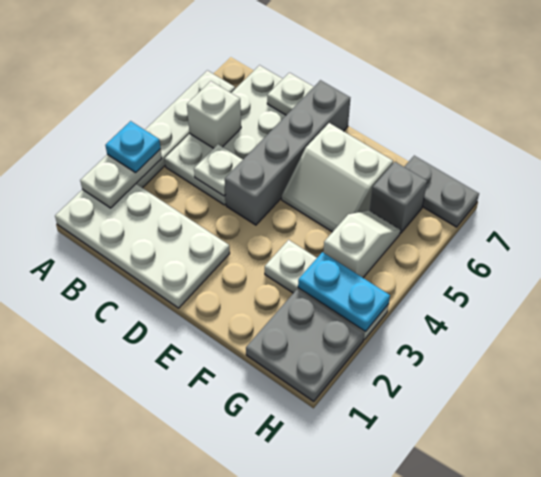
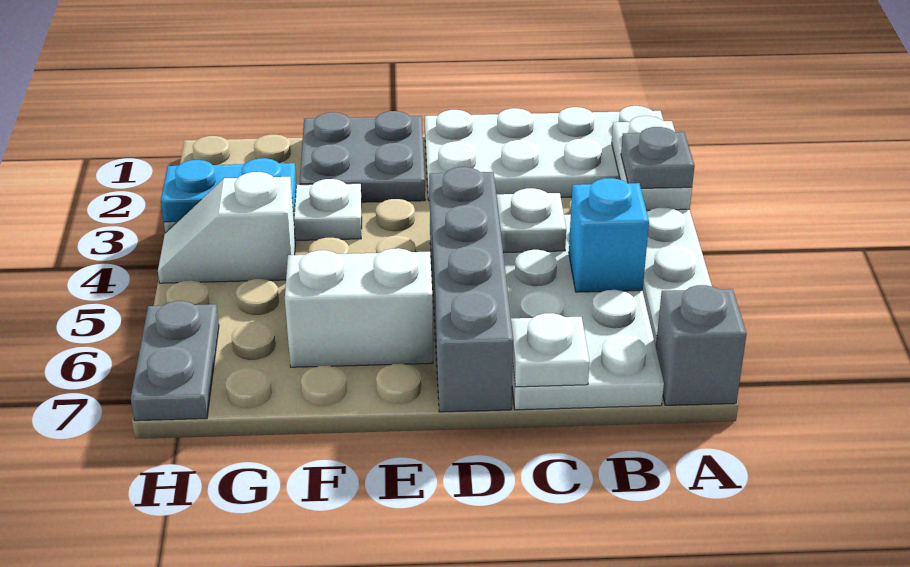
cyan 1x1 plate [105,121,161,173] -> grey 1x1 plate [621,127,695,188]
white 1x1 brick [187,81,241,148] -> cyan 1x1 brick [569,178,649,292]
grey 2x2 plate [246,290,364,401] -> grey 2x2 plate moved to [300,111,425,202]
white 1x2 slope [323,210,400,278] -> white 1x2 slope turned to [158,172,295,283]
grey 1x1 brick [370,162,427,233] -> grey 1x1 brick moved to [656,285,747,405]
grey 1x2 plate [404,156,479,227] -> grey 1x2 plate turned to [131,301,219,421]

